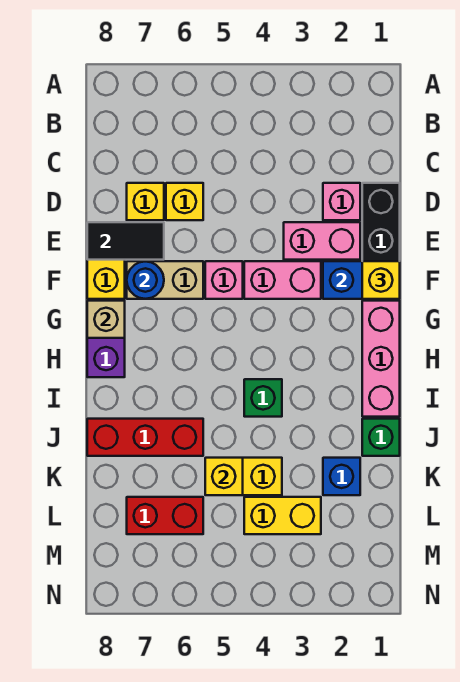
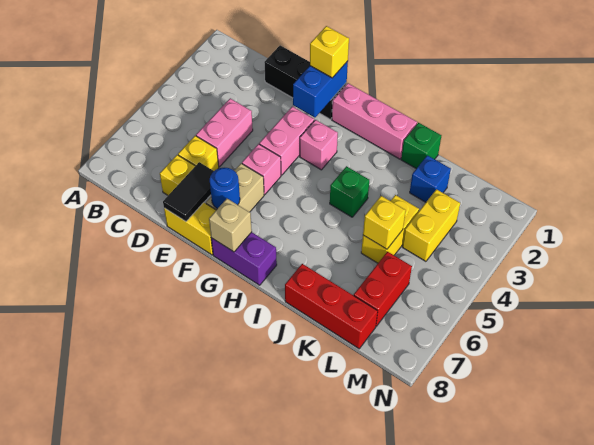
pink 1x1 brick [323,183,360,220] -> pink 1x1 brick moved to [300,120,338,170]
pink 1x2 brick [284,222,360,260] -> pink 1x2 brick moved to [196,98,253,167]
red 1x3 brick [87,419,203,456] -> red 1x3 brick turned to [285,264,378,349]

